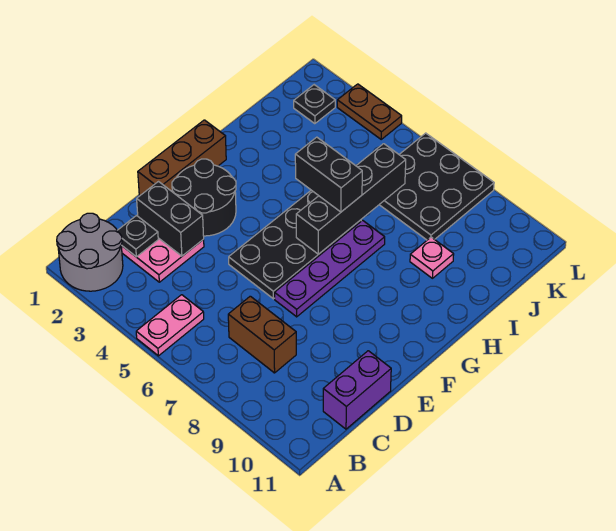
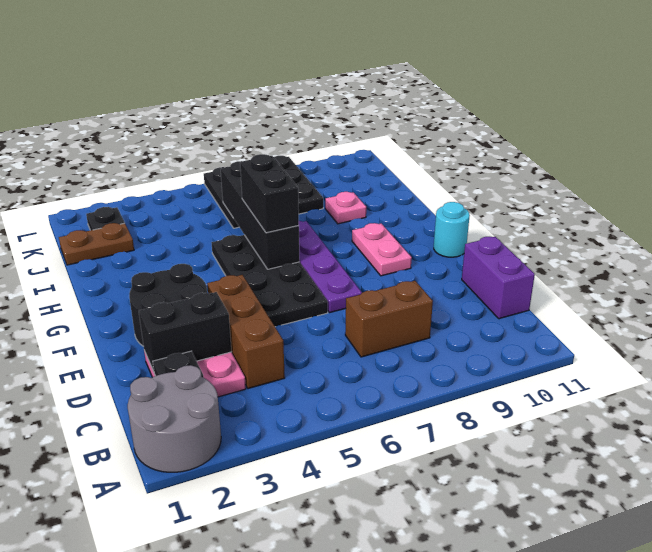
pink 1x2 plate [136,295,204,356] -> pink 1x2 plate moved to [352,223,412,276]
brown 1x3 brick [138,120,226,195] -> brown 1x3 brick moved to [207,275,285,389]
none -> cyan 1x1 round brick [434,202,470,257]
black 1x2 brick [295,137,362,212] -> black 1x2 brick turned to [240,154,299,233]
brown 1x2 plate [337,84,402,139] -> brown 1x2 plate moved to [59,223,134,265]

